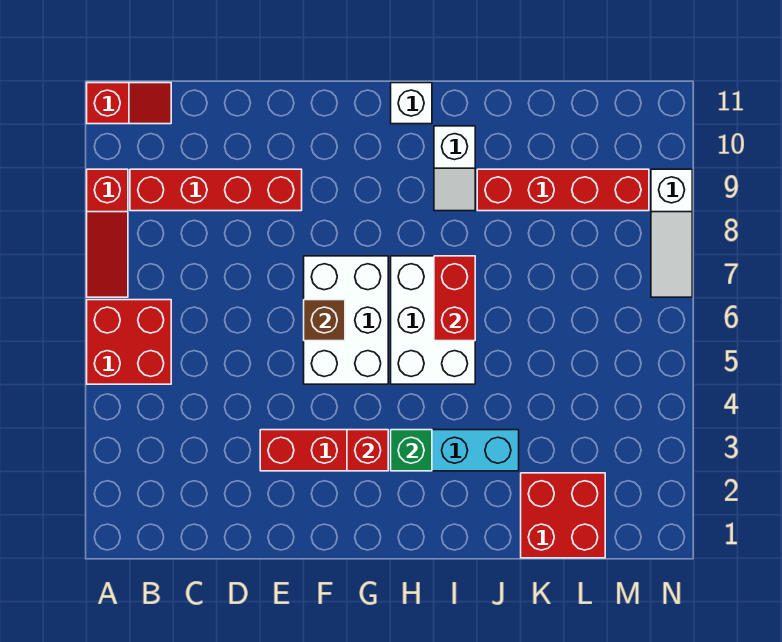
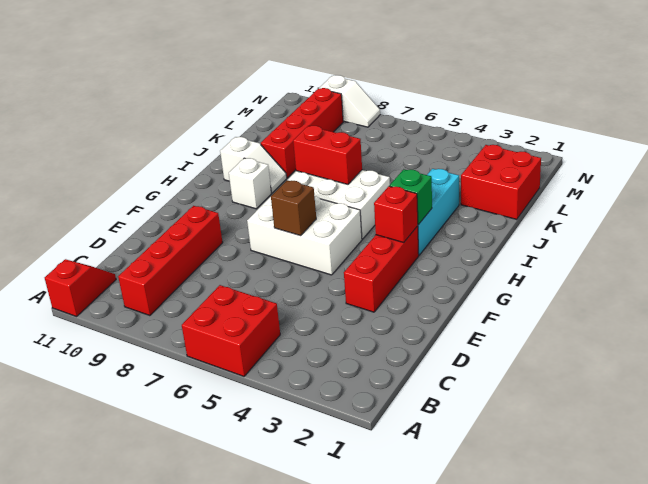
red 1x3 slope [87,169,128,297] -> none
white 1x1 brick [391,83,432,124] -> white 1x1 brick moved to [229,158,271,209]
white 1x3 slope [651,169,692,297] -> white 1x2 slope [319,75,380,127]

